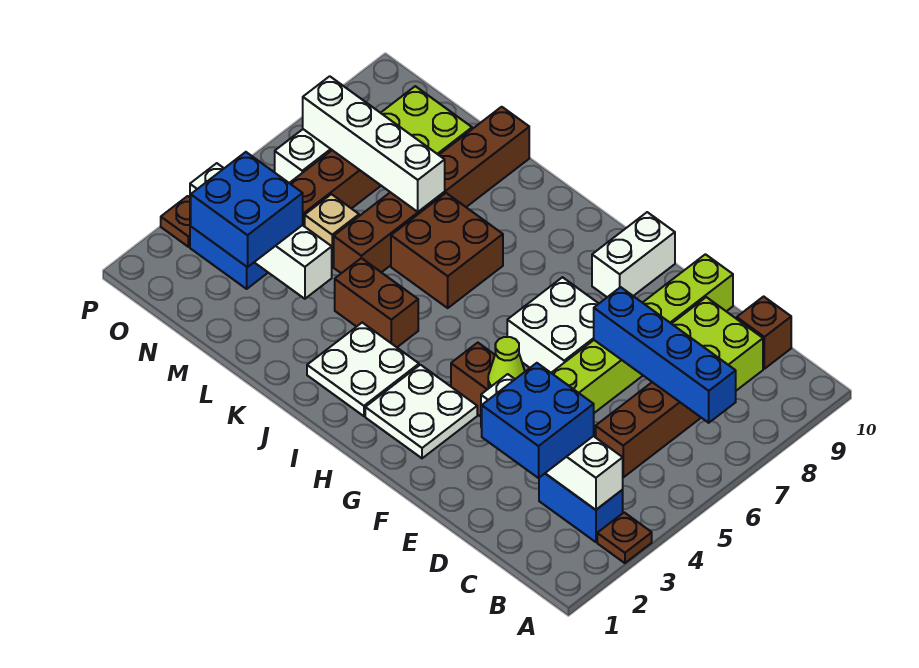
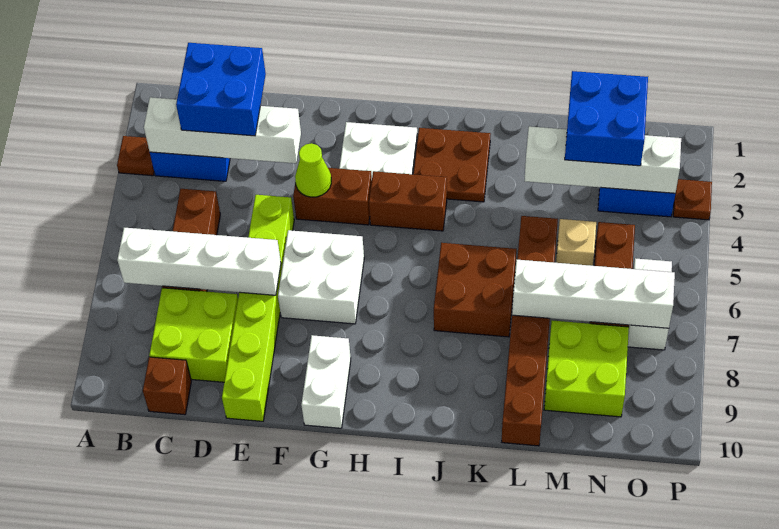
blue 1x4 brick [594,287,736,423] -> white 1x4 brick [117,228,281,295]
white 2x2 plate [307,323,419,416] -> brown 2x2 plate [413,128,490,202]
brown 1x2 brick [335,258,418,347] -> brown 1x2 brick moved to [369,171,447,231]

